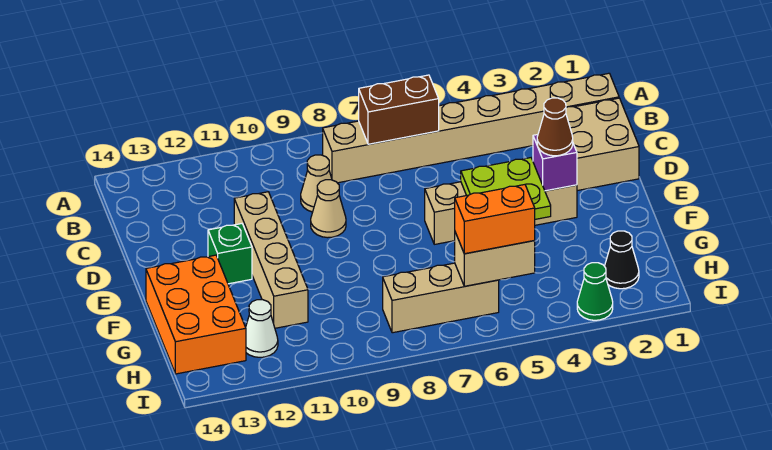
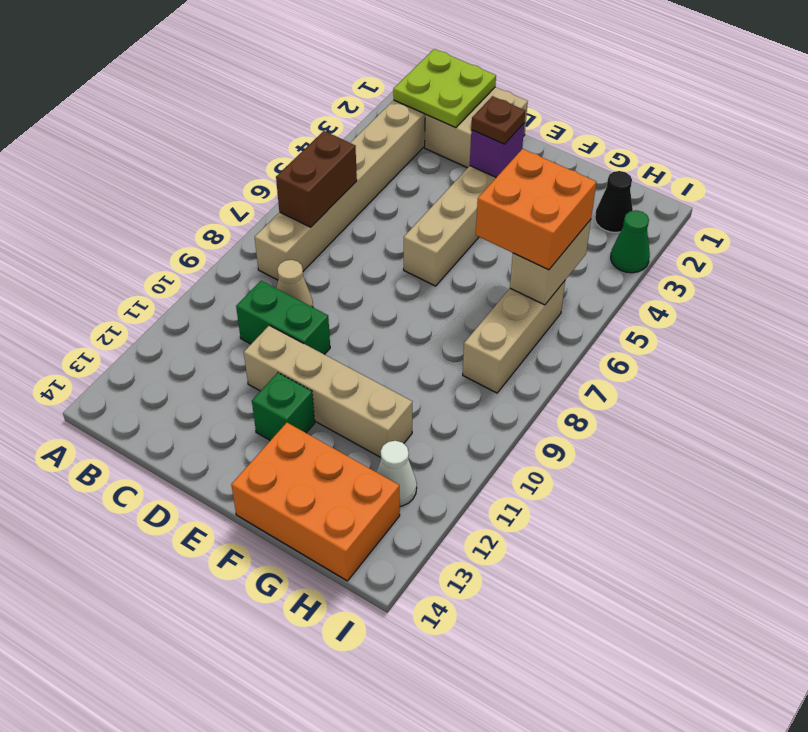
none -> green 1x2 brick [236,281,330,355]
tan 1x1 cone [311,180,346,238] -> none
brown 1x1 cone [537,98,573,156] -> brown 1x1 plate [471,96,525,144]
lime 2x2 plate [461,158,551,219] -> lime 2x2 plate moved to [393,49,496,128]
orange 1x2 brick [455,185,535,254] -> orange 2x2 brick [476,149,596,270]

